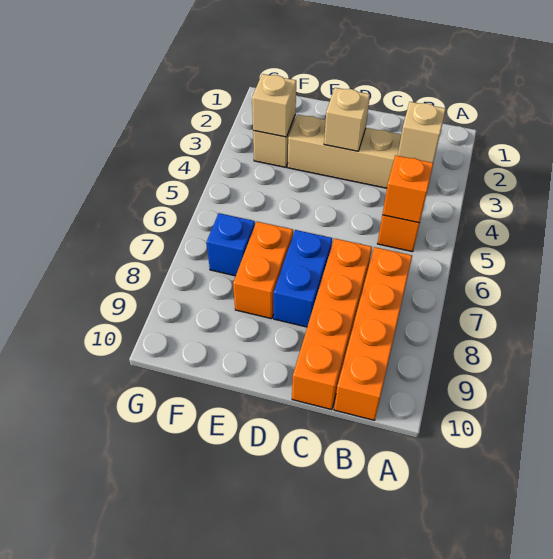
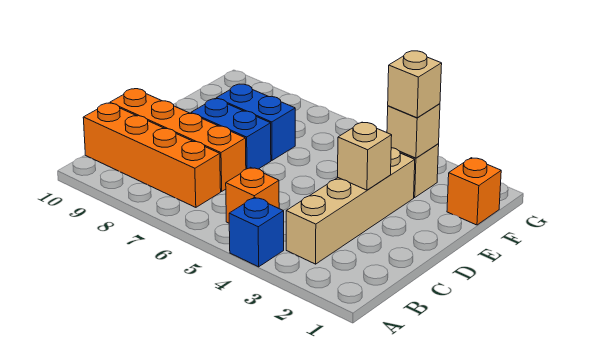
tan 1x1 brick [398,102,446,163] -> tan 1x1 brick moved to [388,51,442,118]
orange 1x1 brick [382,155,433,223] -> orange 1x1 brick moved to [447,158,501,225]
orange 1x2 brick [233,222,293,319] -> blue 1x2 brick [216,84,295,160]
blue 1x1 brick [207,213,255,276] -> blue 1x1 brick moved to [229,197,284,267]

